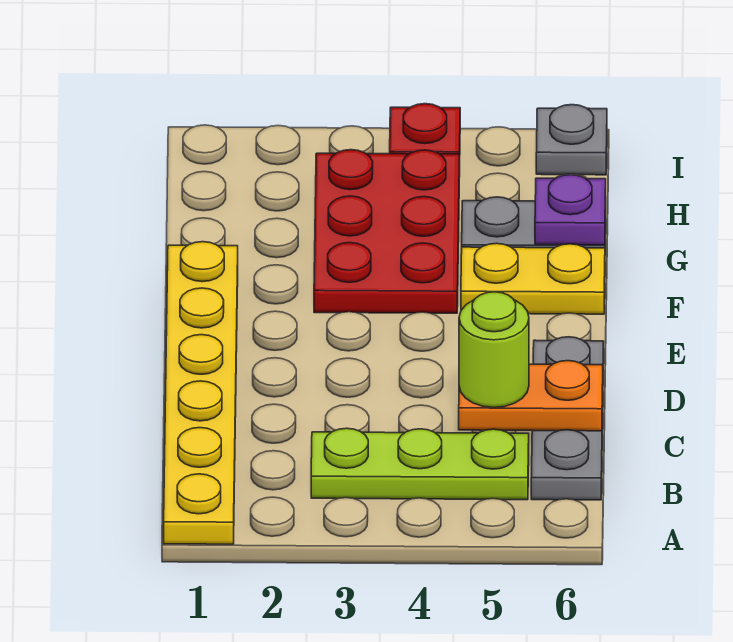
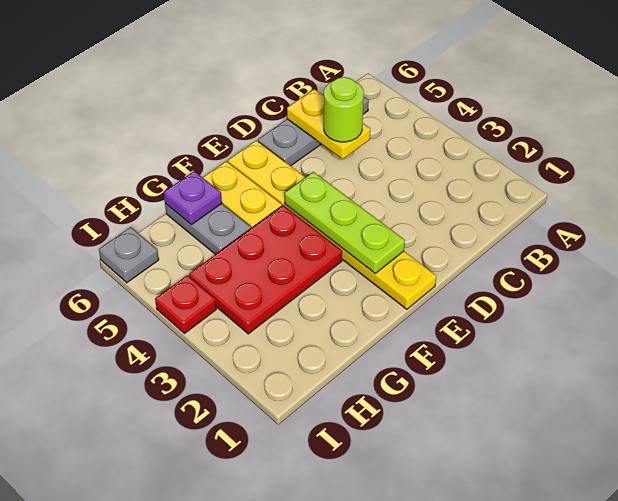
yellow 1x6 plate [164,242,238,544] -> yellow 1x6 plate turned to [228,140,436,309]
lime 1x3 plate [311,428,529,500] -> lime 1x3 plate moved to [285,172,405,273]
orange 1x2 plate [459,361,603,431] -> yellow 1x2 plate [287,89,370,159]

